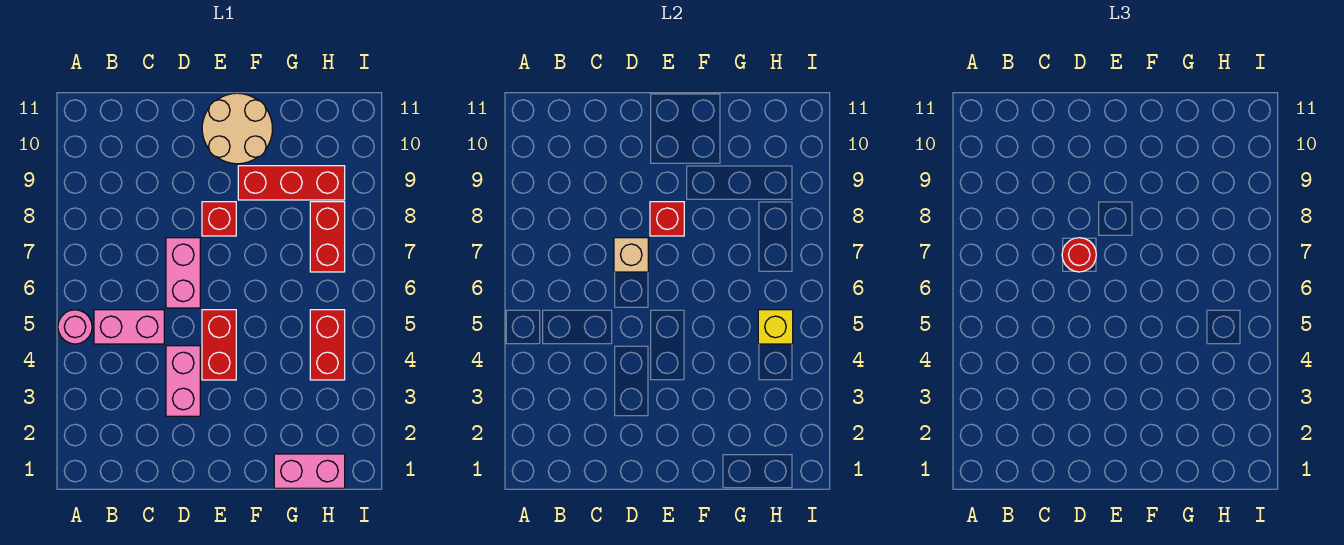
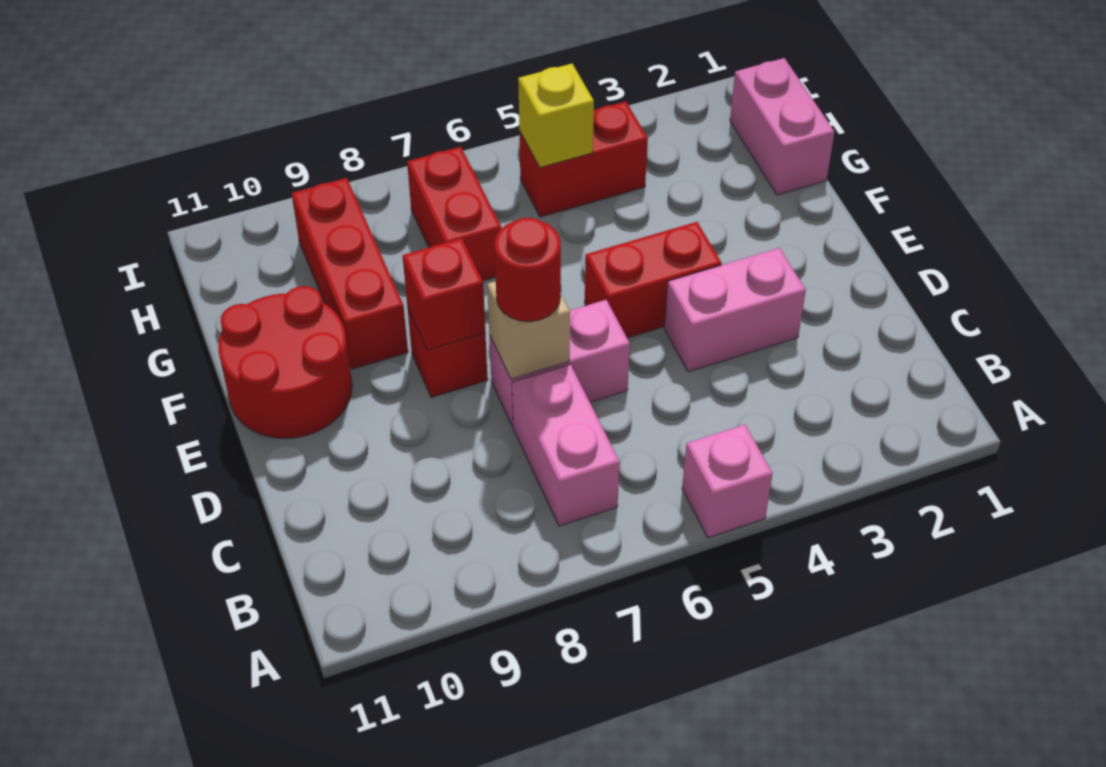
pink 1x1 round brick [58,310,92,344] -> pink 1x1 brick [682,425,773,538]
pink 1x2 brick [94,310,164,344] -> pink 1x2 brick moved to [512,364,620,526]
tan 2x2 round brick [202,93,273,164] -> red 2x2 round brick [218,286,352,438]
red 1x2 brick [310,202,345,272] -> red 1x2 brick turned to [407,147,501,281]

